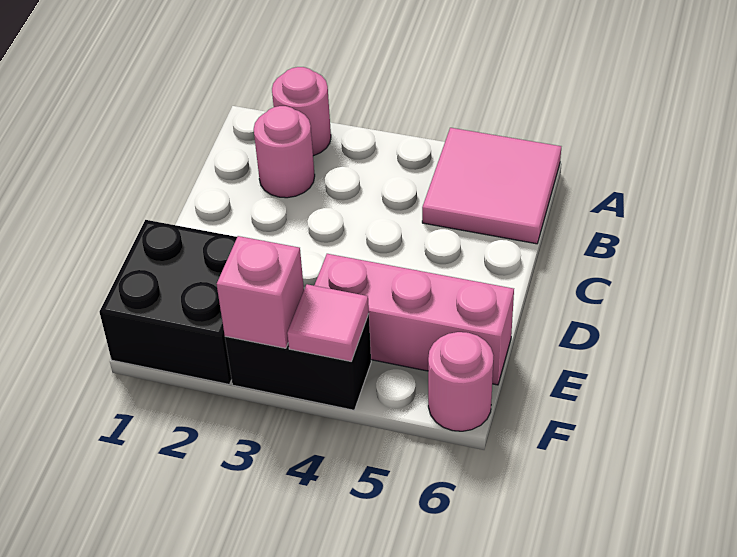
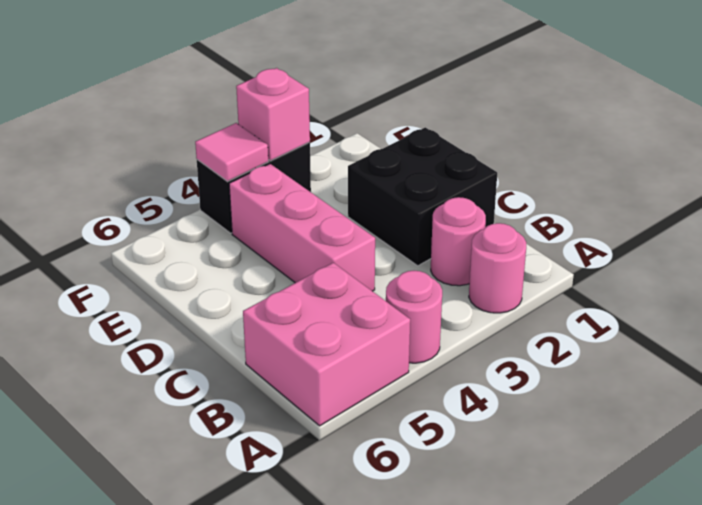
pink 2x2 tile [422,128,561,244] -> pink 2x2 brick [243,263,410,426]
black 2x2 brick [100,220,237,384] -> black 2x2 brick moved to [348,127,497,266]
pink 1x3 brick [314,254,514,385] -> pink 1x3 brick turned to [229,164,375,291]
pink 1x1 round brick [428,332,493,431] -> pink 1x1 round brick moved to [386,271,442,363]

